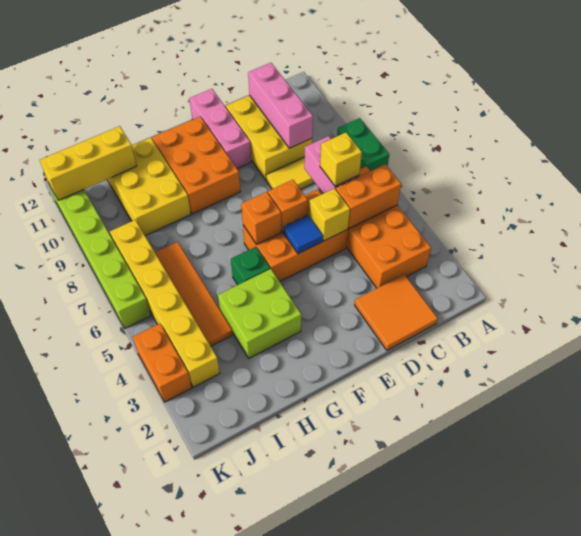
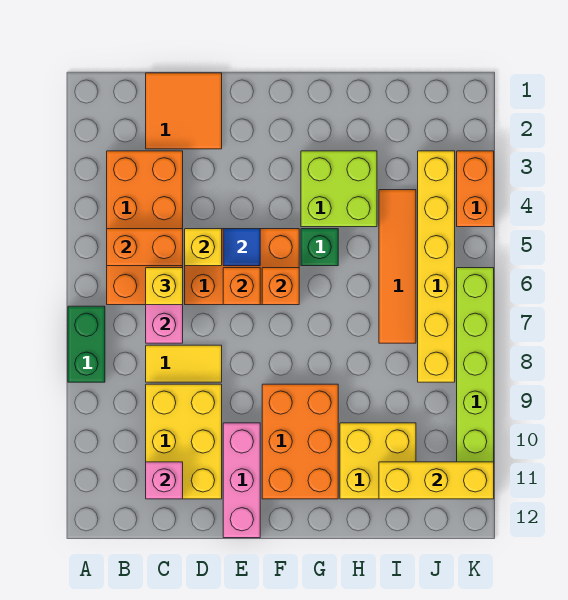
pink 1x3 brick [248,63,313,148] -> pink 1x1 brick [146,462,183,499]
yellow 2x3 brick [107,138,191,236] -> yellow 2x2 brick [340,423,416,499]

